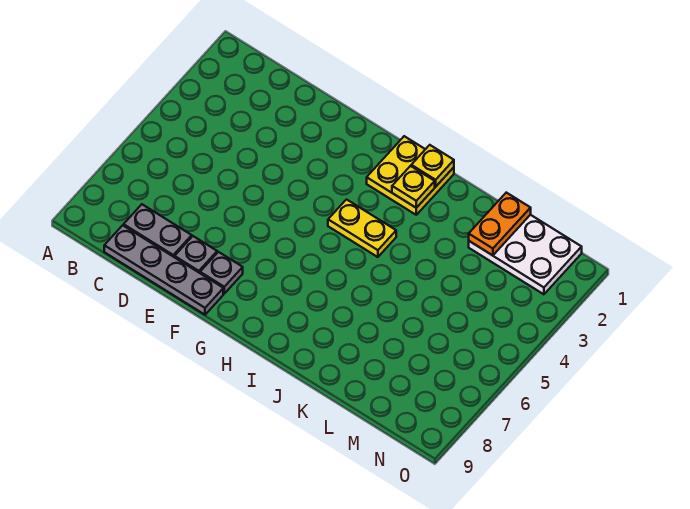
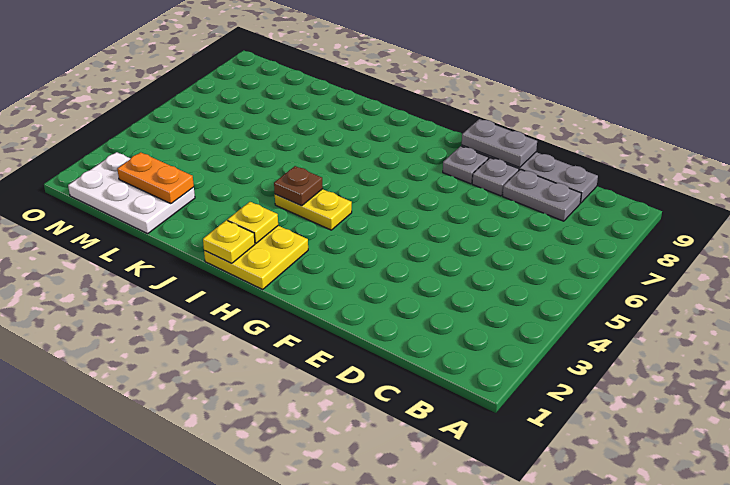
none -> grey 1x2 plate [462,119,537,167]
none -> brown 1x1 plate [274,166,323,206]
orange 1x2 plate [469,193,531,255] -> orange 1x2 plate turned to [117,152,194,204]

